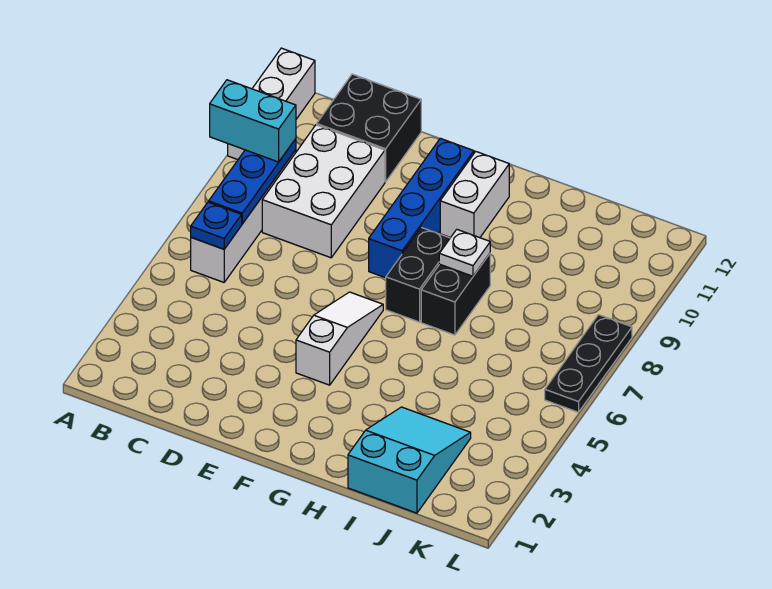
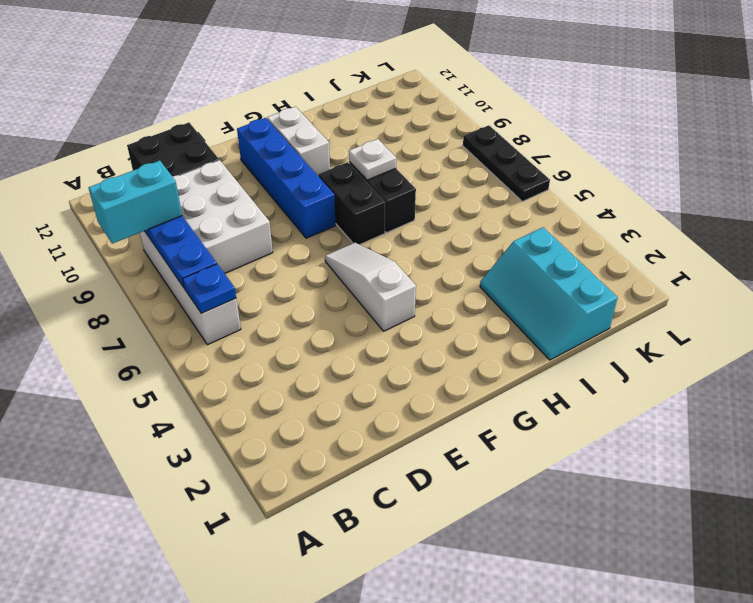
white 1x3 brick [228,48,315,160] -> none
cyan 2x3 slope [348,407,471,513] -> cyan 2x3 slope turned to [480,227,618,360]

